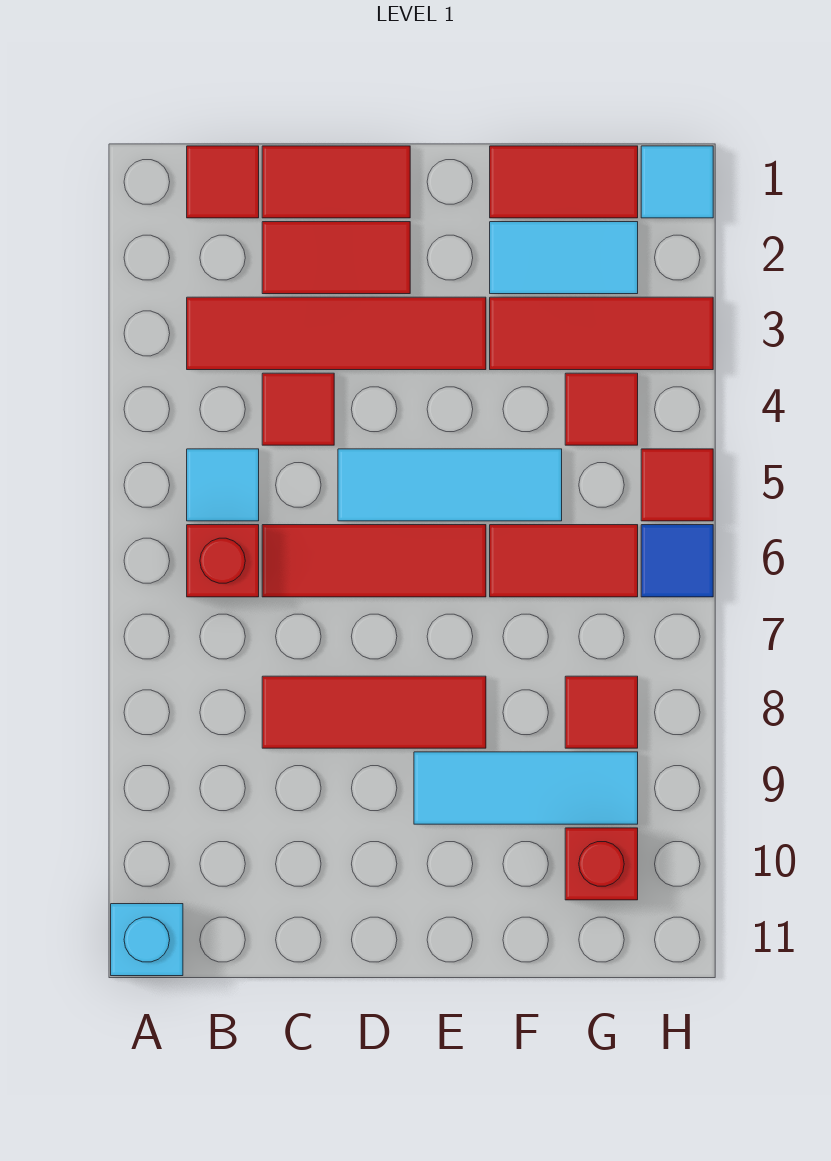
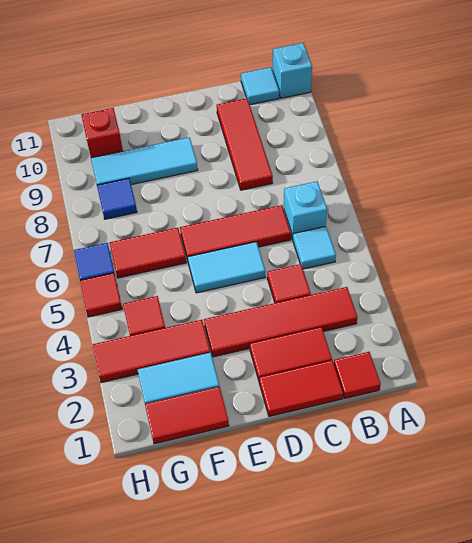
red 1x1 brick [187,525,259,597] -> cyan 1x1 brick [284,181,327,239]
red 1x3 tile [262,676,486,748] -> red 1x3 tile turned to [217,98,273,190]
cyan 1x3 tile [338,449,562,521] -> cyan 1x2 tile [188,242,265,293]
red 1x1 tile [565,676,638,748] -> blue 1x1 tile [97,178,137,219]
cyan 1x1 tile [641,146,713,218] -> cyan 1x1 tile moved to [241,67,279,105]

